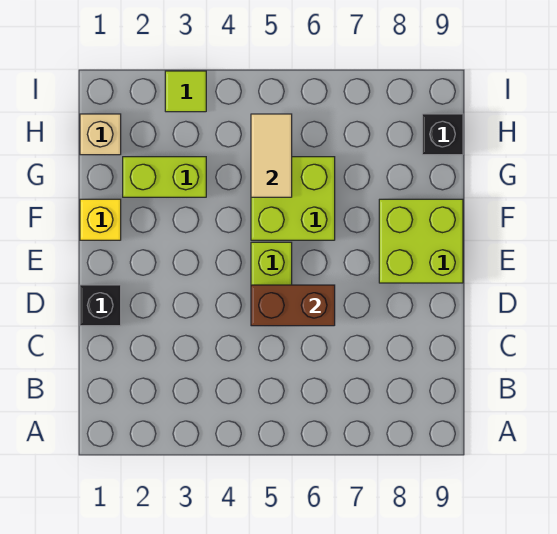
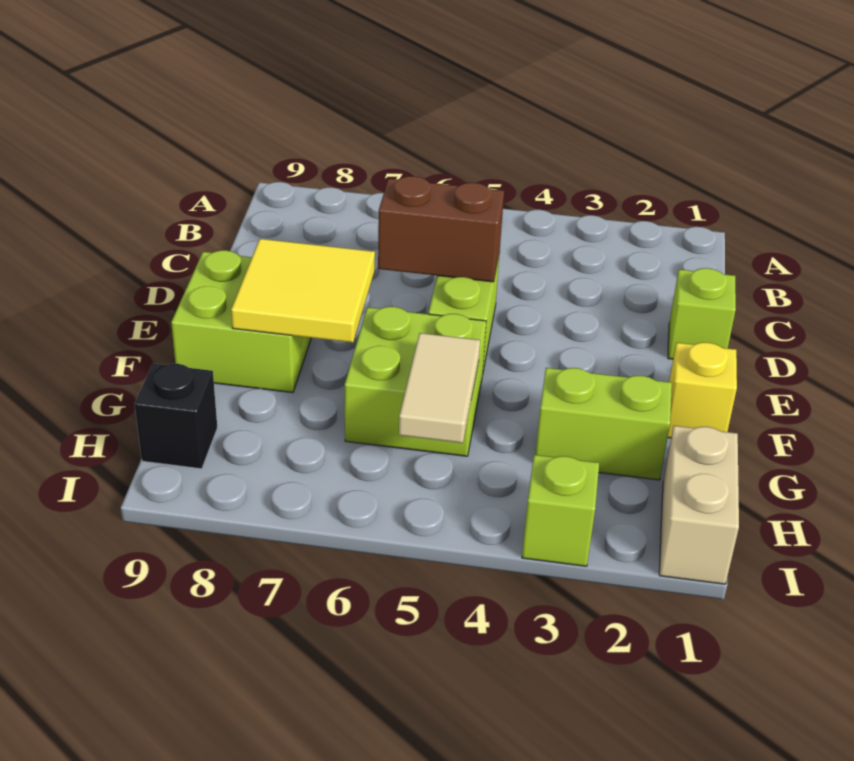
black 1x1 brick [80,285,121,326] -> lime 1x1 brick [668,268,736,359]
none -> yellow 2x2 tile [231,239,375,343]
tan 1x1 brick [80,114,121,155] -> tan 1x2 brick [659,426,739,584]
lime 1x1 tile [165,71,206,112] -> lime 1x1 brick [522,455,599,566]

